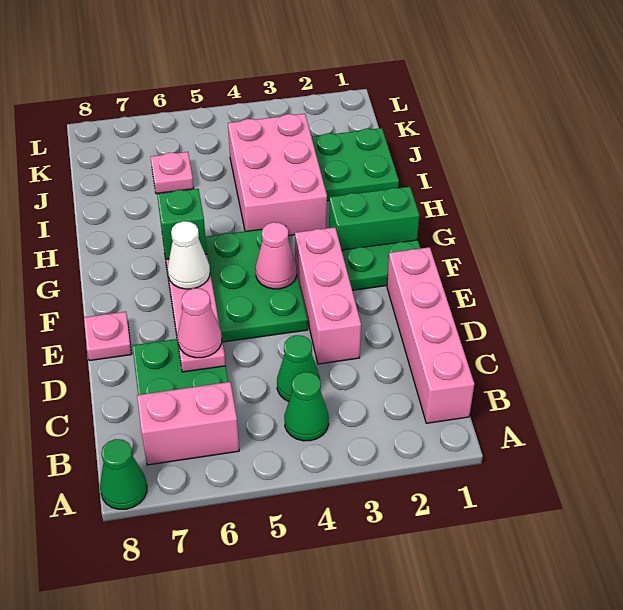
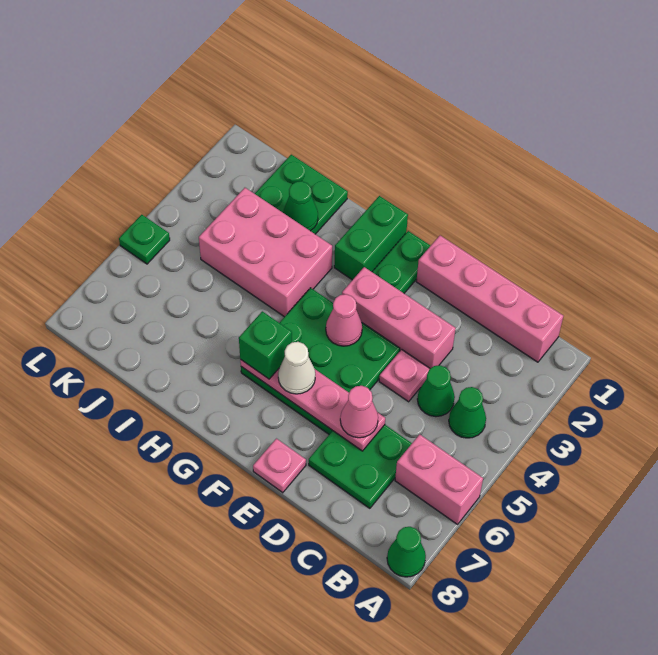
pink 1x2 brick [137,382,239,465] -> pink 1x2 brick turned to [395,434,483,524]
none -> green 1x1 cone [283,181,318,231]
pink 1x1 plate [151,152,194,194] -> pink 1x1 plate moved to [379,349,430,402]
none -> green 1x1 plate [119,215,170,264]

